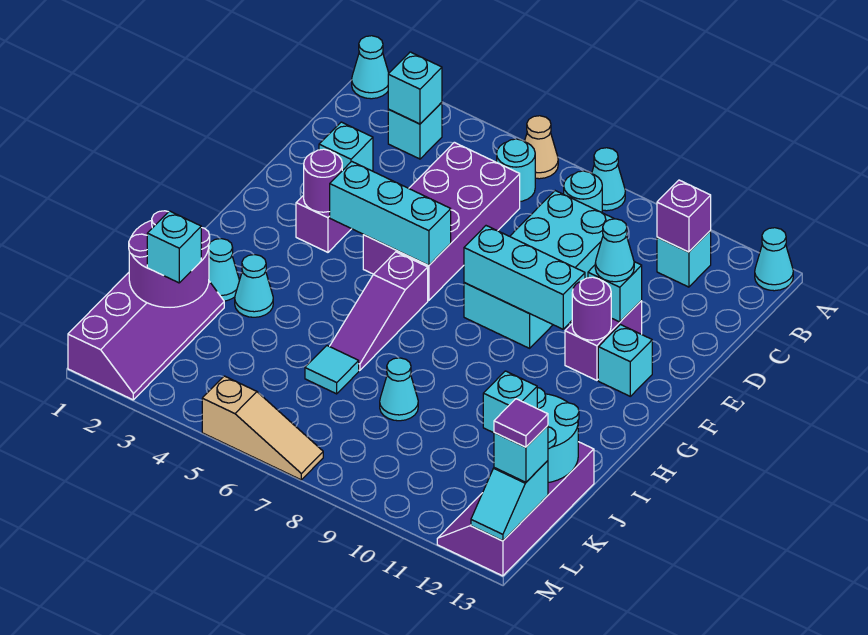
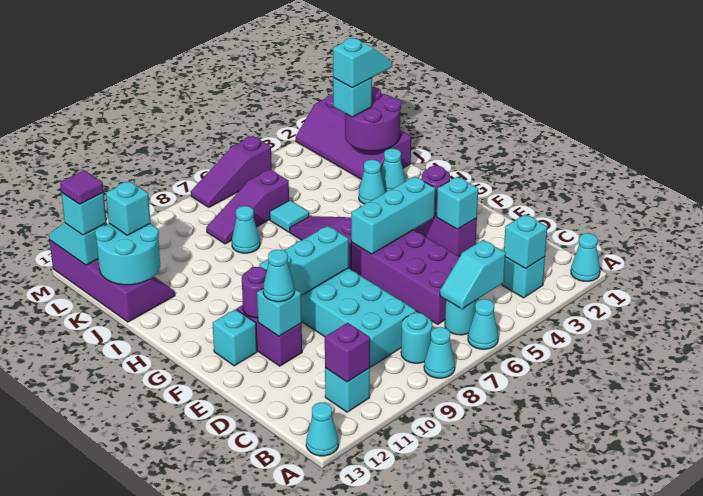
tan 1x1 cone [524,116,558,179] -> cyan 1x1 cone [468,299,498,349]
none -> cyan 1x2 slope [440,240,506,309]
none -> cyan 1x2 slope [333,38,392,88]
none -> purple 1x3 slope [206,170,289,244]
tan 1x3 slope [202,376,323,480] -> purple 1x3 slope [191,136,272,207]

